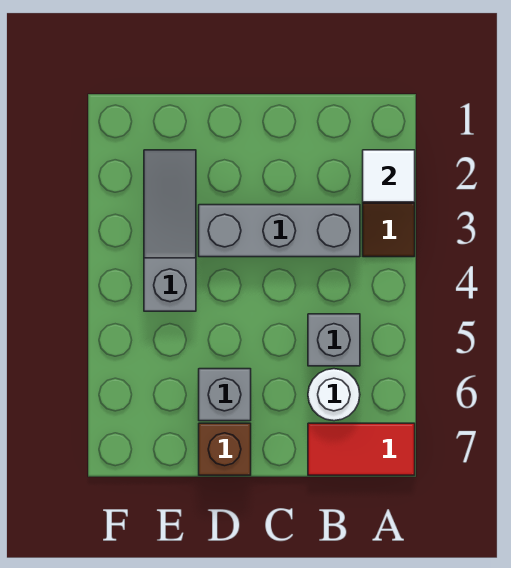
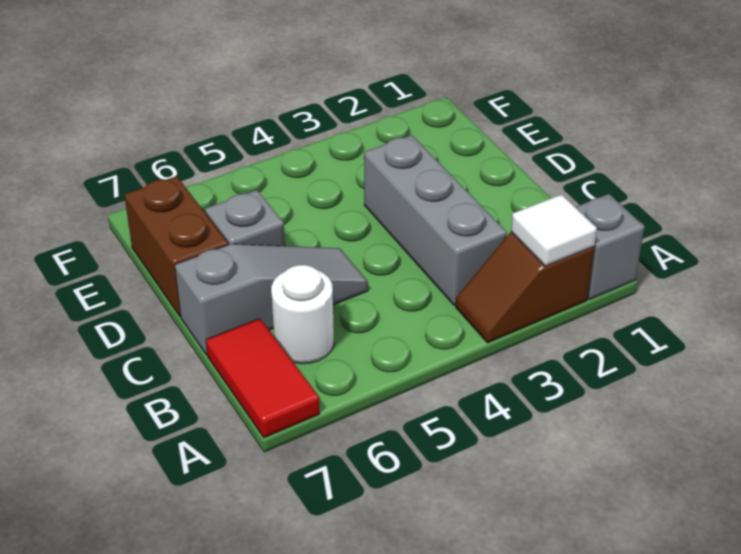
grey 1x1 brick [308,314,360,366] -> grey 1x1 brick moved to [576,194,644,300]
brown 1x1 brick [199,423,251,475] -> brown 1x2 brick [124,176,228,317]
grey 1x3 slope [144,150,196,311] -> grey 1x3 slope moved to [175,244,368,355]

